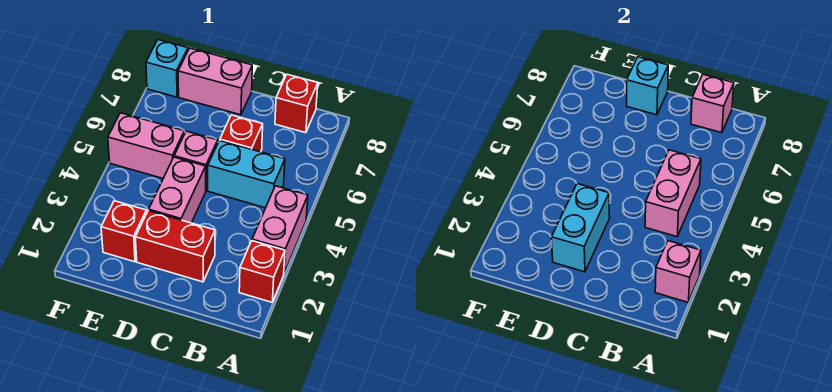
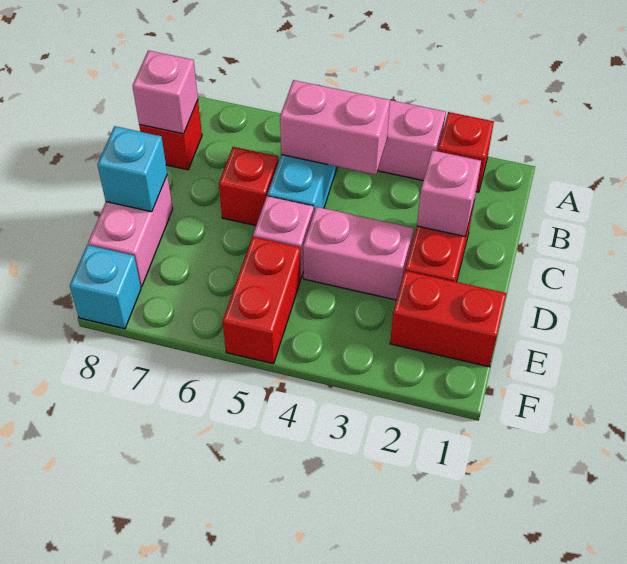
pink 1x1 brick [655,241,701,302] -> pink 1x1 brick moved to [417,150,481,236]
cyan 1x2 brick [551,184,610,272] -> none
red 1x1 brick [101,201,147,262] -> red 1x2 brick [390,271,506,367]
pink 1x2 brick [108,113,184,178] -> red 1x2 brick [223,237,301,364]

